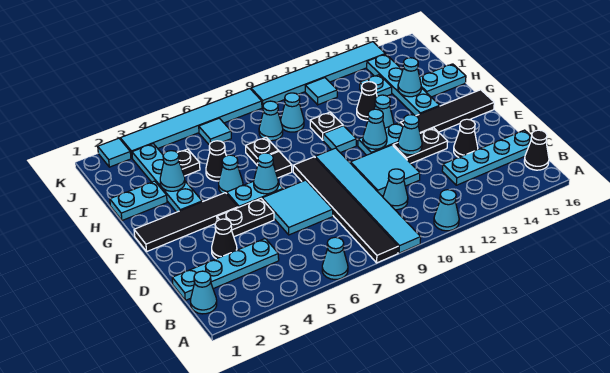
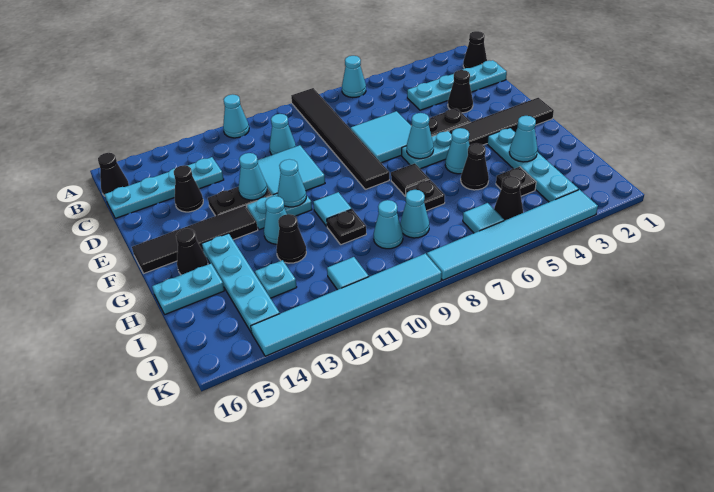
cyan 1x6 tile [315,148,421,253] -> none
cyan 1x1 cone [191,271,217,314] -> black 1x1 cone [463,31,487,68]
none -> black 1x1 cone [176,229,208,275]
cyan 1x2 plate [110,181,167,220] -> none
cyan 1x1 cone [398,58,421,97] -> none
none -> black 1x1 cone [494,176,523,221]
cyan 1x1 tile [98,138,131,167] -> none

